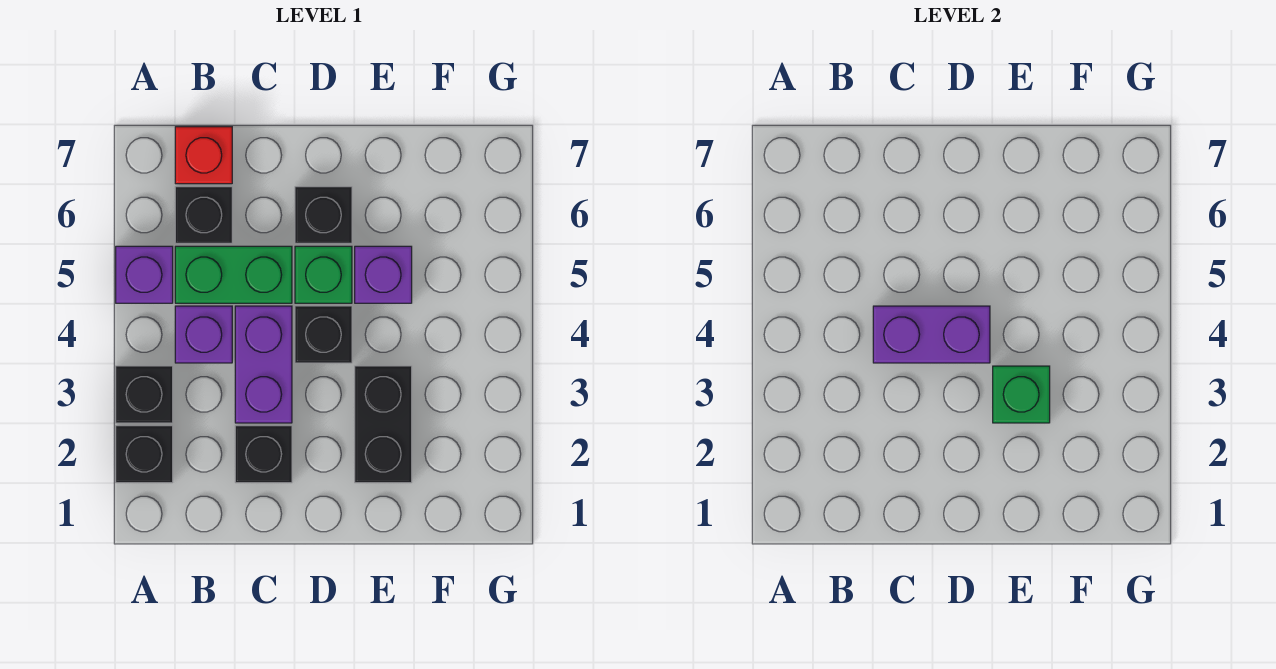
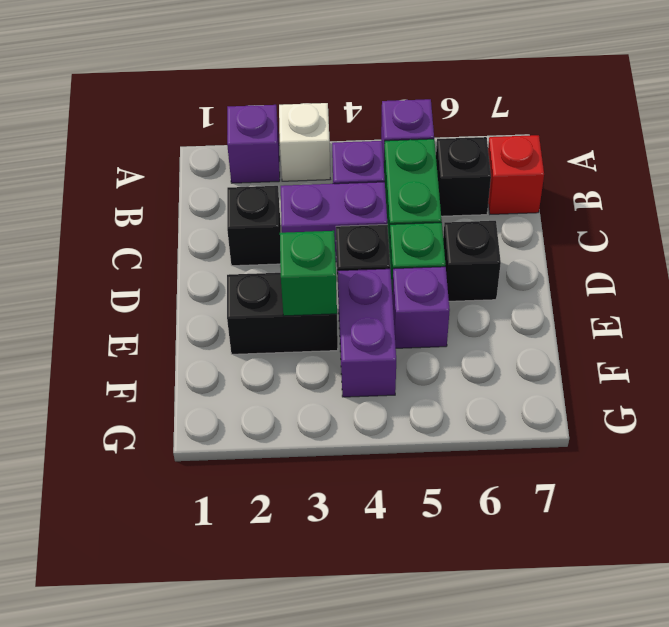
black 1x1 brick [116,426,173,483] -> purple 1x1 brick [227,105,280,183]
black 1x1 brick [116,366,173,423] -> white 1x1 brick [279,103,330,181]
purple 1x2 brick [873,306,990,363] -> purple 1x2 brick moved to [338,269,396,397]

